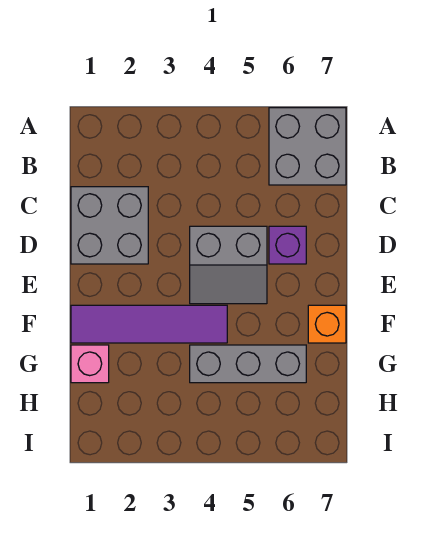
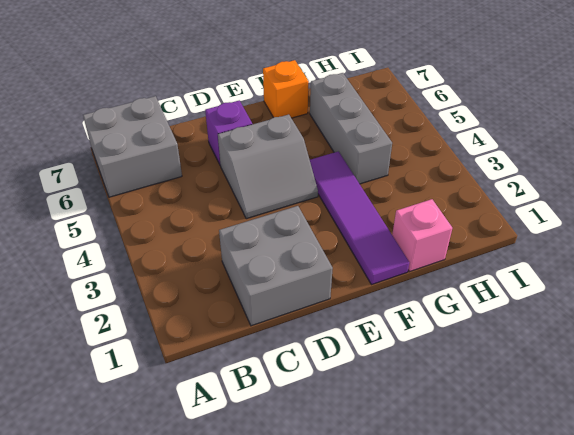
grey 2x2 slope [190,226,267,304] -> grey 2x2 slope turned to [218,115,318,219]

